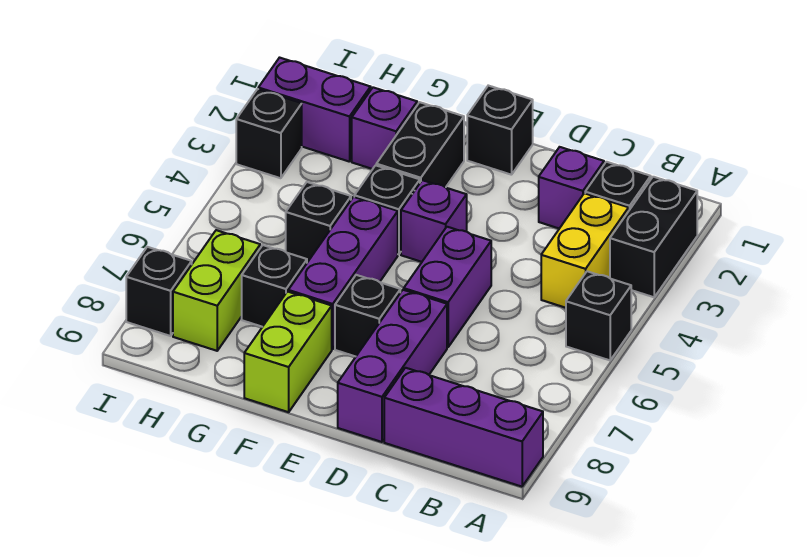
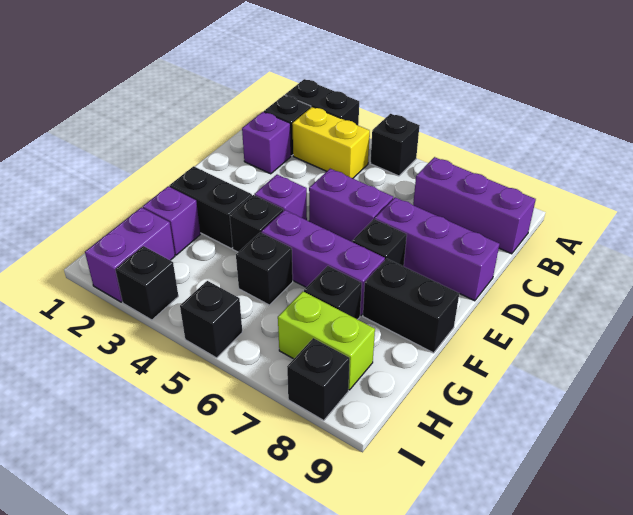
purple 1x3 brick [384,368,543,487] -> purple 1x3 brick turned to [413,157,536,254]
black 1x1 brick [467,86,533,175] -> black 1x1 brick moved to [180,281,242,358]
lime 1x2 brick [244,292,332,412] -> black 1x2 brick [363,259,459,353]

